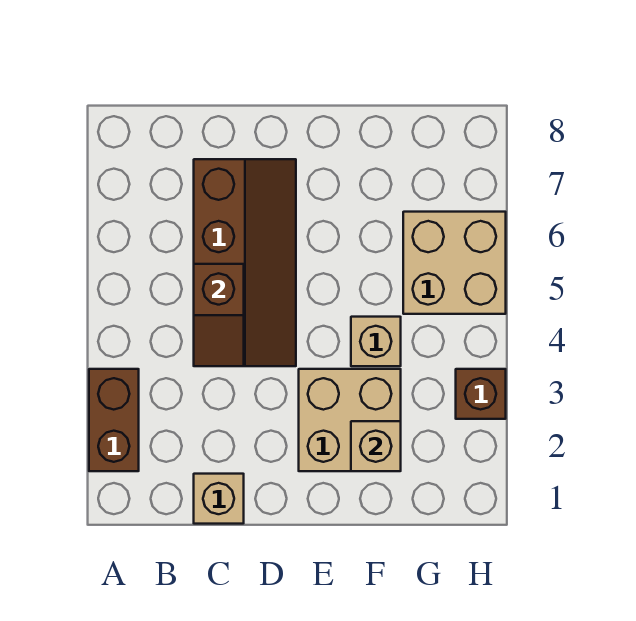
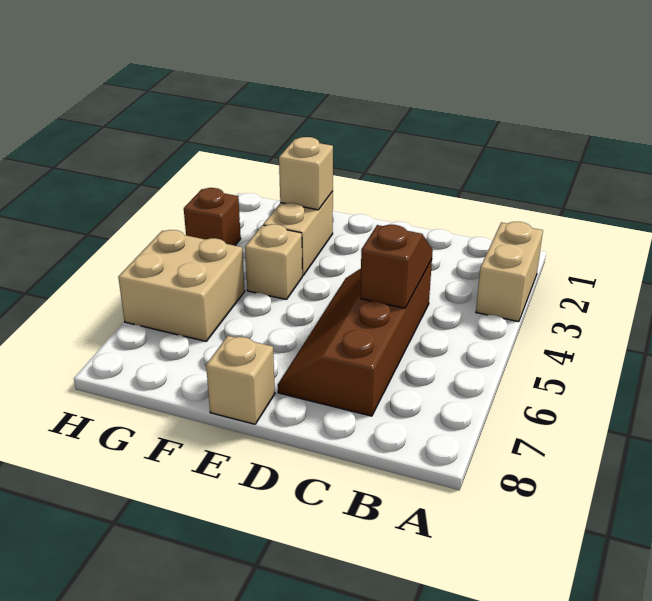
brown 1x2 brick [89,369,139,471] -> tan 1x2 brick [476,222,543,322]
tan 1x1 brick [194,474,244,524] -> tan 1x1 brick moved to [206,336,275,424]
tan 2x2 brick [299,369,401,471] -> tan 1x2 brick [263,191,333,276]

